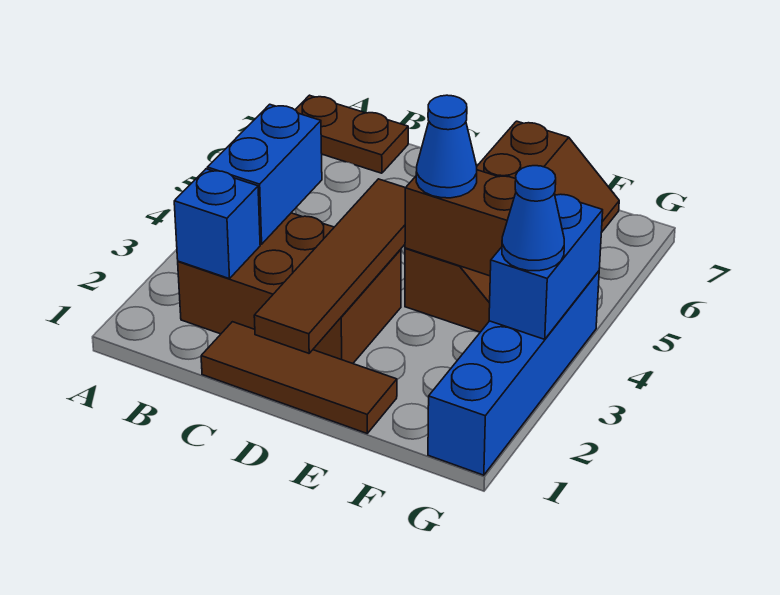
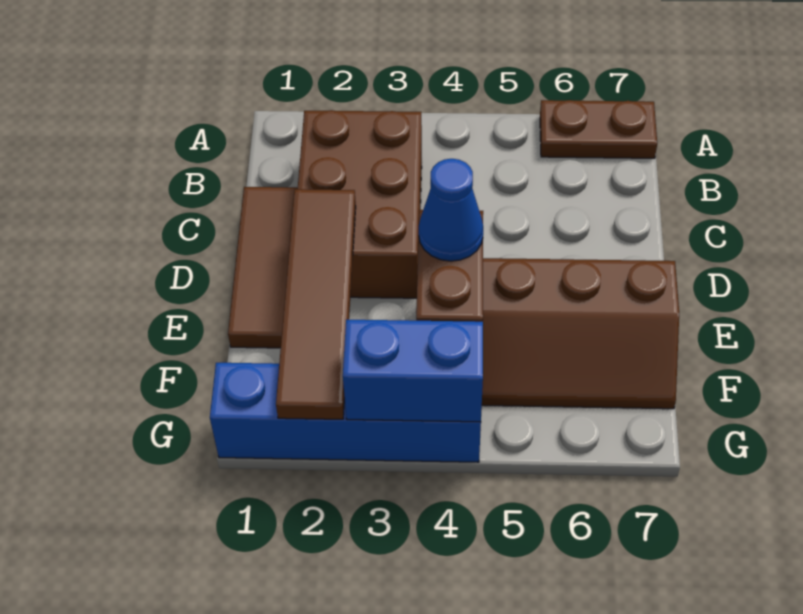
brown 1x2 plate [295,95,408,173] -> brown 1x2 plate turned to [540,100,657,158]
blue 1x1 brick [174,169,260,279] -> none
blue 1x2 brick [208,104,322,244] -> none
brown 1x4 tile [254,179,405,353] -> brown 1x4 tile turned to [276,189,356,419]
blue 1x1 cone [502,166,564,271] -> none

